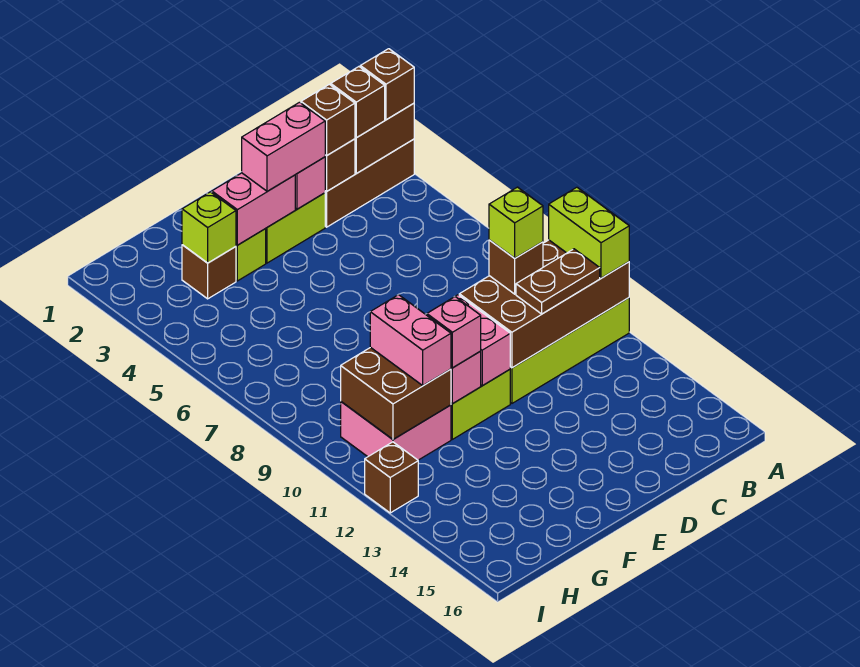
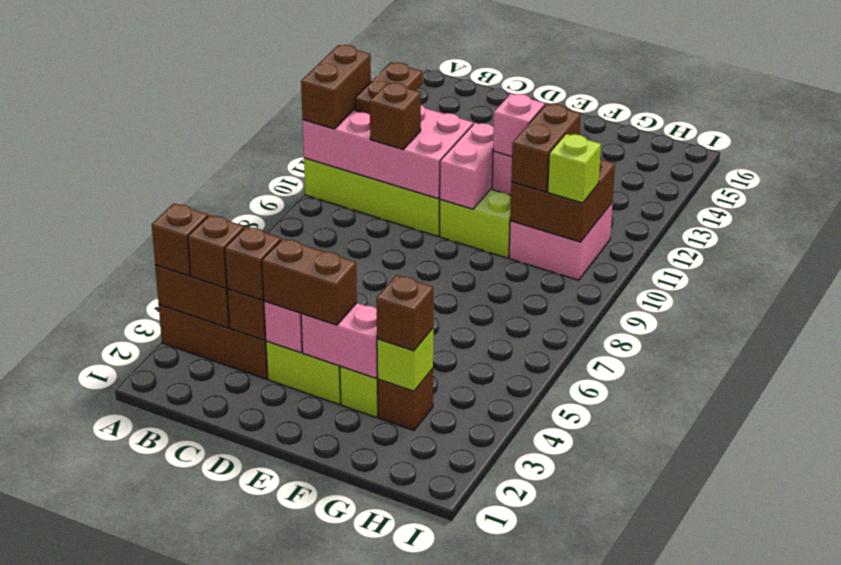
brown 2x4 brick [459,240,629,368] -> pink 2x4 brick [303,105,473,199]
lime 1x2 brick [549,187,629,278] -> brown 1x2 brick [301,45,371,129]
brown 1x2 plate [516,249,600,314] -> brown 1x2 plate turned to [355,62,422,114]
lime 1x1 brick [489,187,543,258] -> lime 1x1 brick moved to [548,134,601,203]
pink 1x2 brick [242,102,325,191] -> brown 1x2 brick [262,239,357,325]
pink 1x2 brick [370,295,451,386] -> brown 1x2 brick [511,104,581,192]
brown 1x1 brick [365,442,418,513] -> brown 1x1 brick moved to [376,275,433,351]

